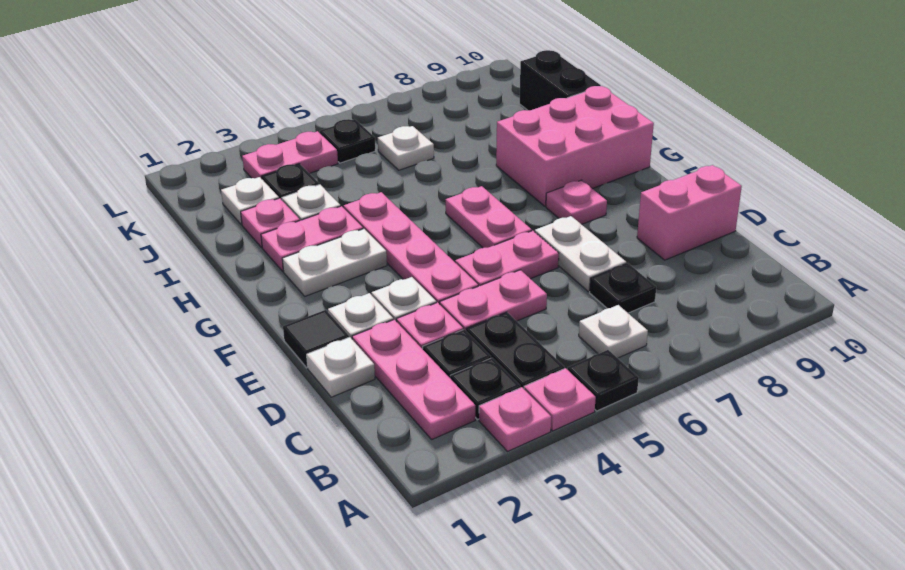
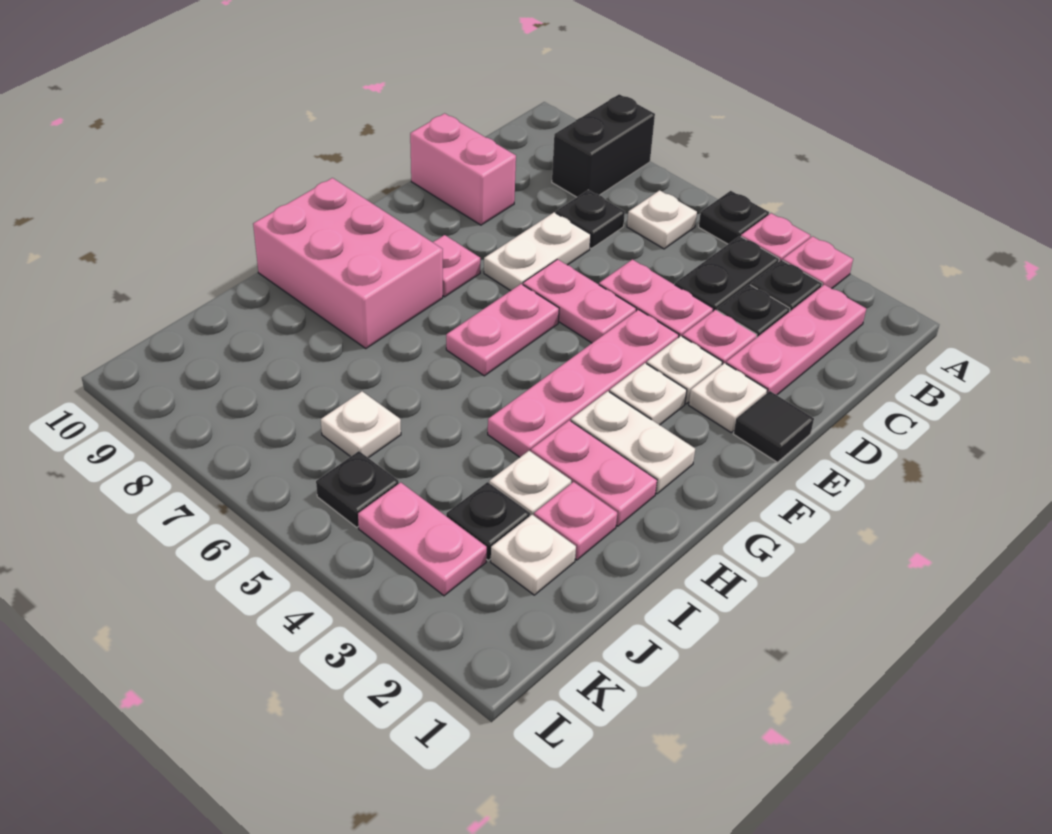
white 1x1 plate [307,337,375,397] -> white 1x1 plate moved to [609,363,687,425]
black 1x2 brick [519,50,601,110] -> black 1x2 brick moved to [552,94,655,197]

